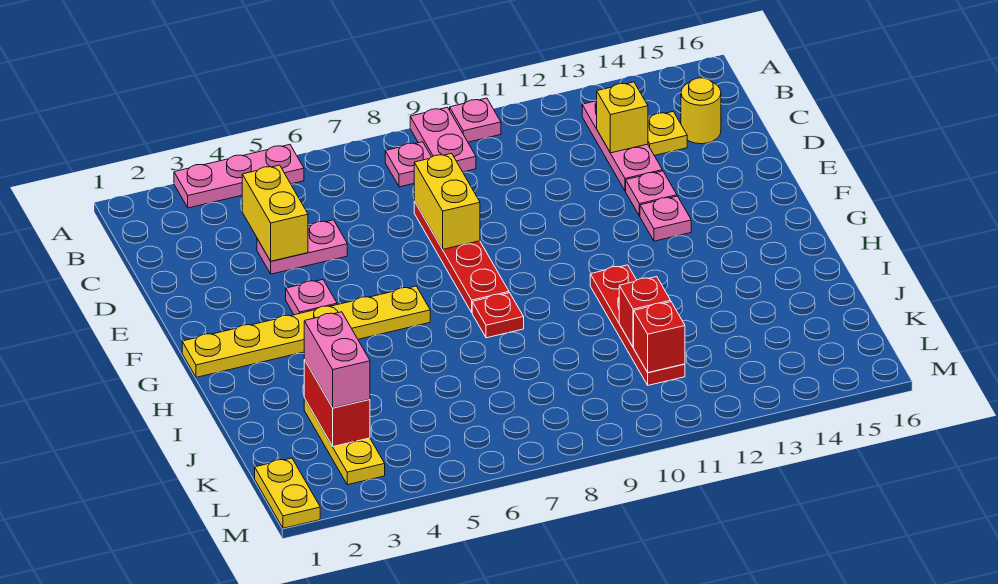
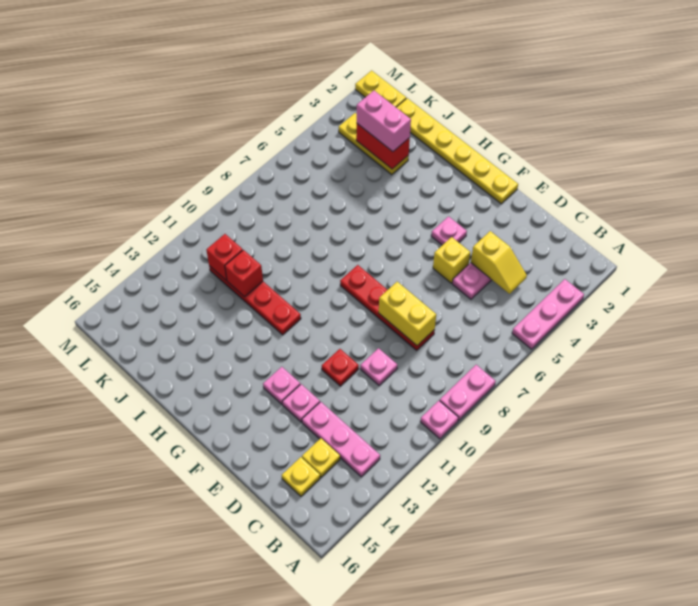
pink 1x2 plate [410,107,476,172] -> pink 1x2 plate turned to [440,365,496,421]
pink 1x1 plate [385,142,431,187] -> pink 1x1 plate moved to [360,348,397,386]
yellow 1x2 brick [242,165,308,261] -> yellow 1x2 slope [471,231,527,294]
yellow 1x1 brick [597,82,648,153] -> yellow 1x1 brick moved to [433,237,470,283]
yellow 1x1 round brick [681,78,721,144] -> yellow 1x1 plate [282,457,320,496]
yellow 1x6 plate [182,286,430,377] -> yellow 1x6 plate turned to [396,98,518,204]
red 1x1 plate [472,293,524,338] -> red 1x1 plate moved to [322,349,359,386]

